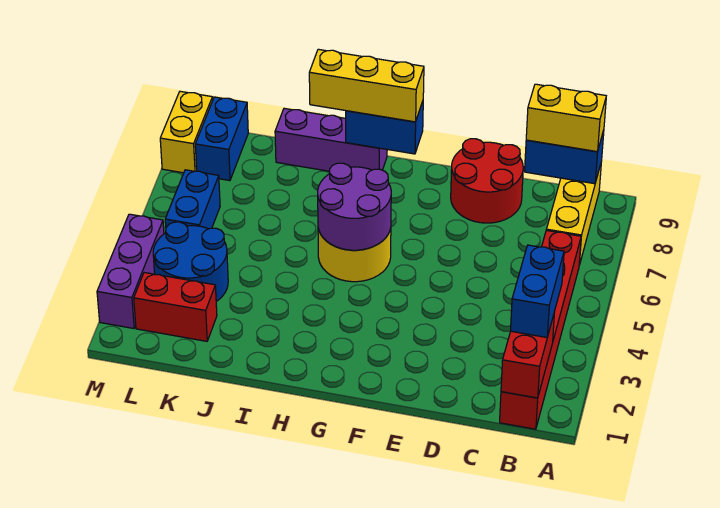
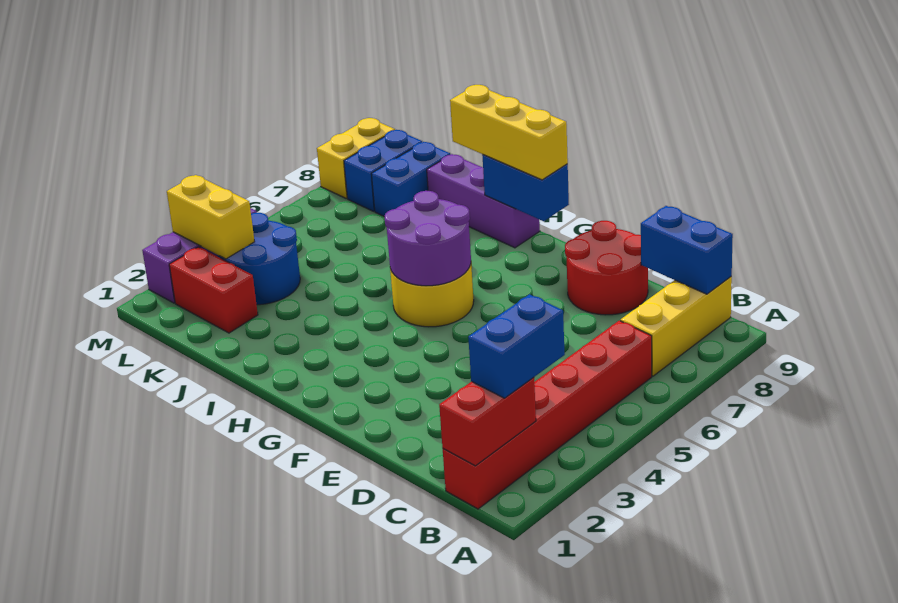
yellow 1x2 brick [526,84,606,152] -> yellow 1x2 brick moved to [167,175,255,259]
blue 1x2 brick [165,170,220,229] -> blue 1x2 brick moved to [371,142,451,216]

